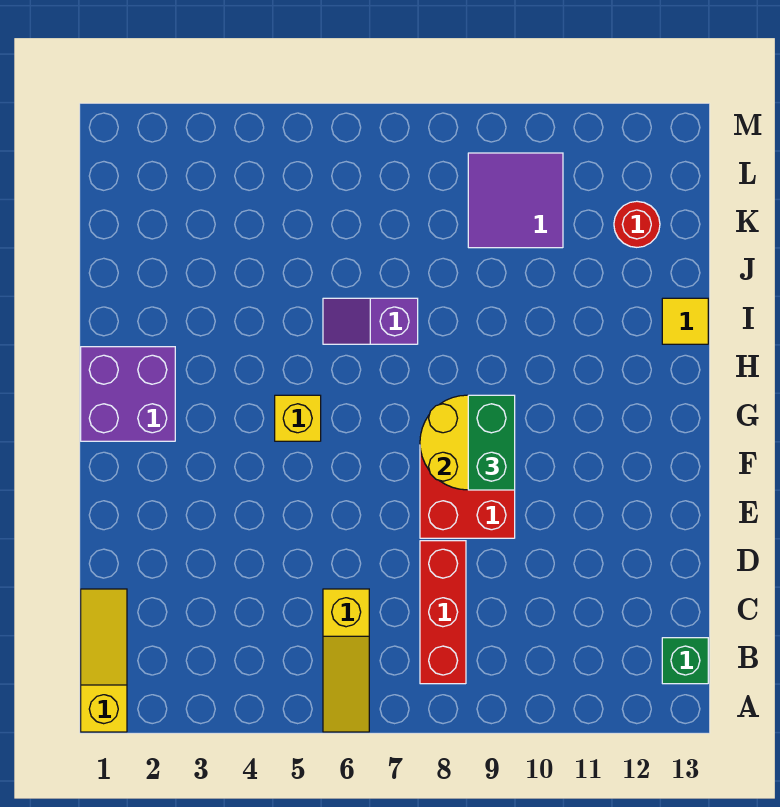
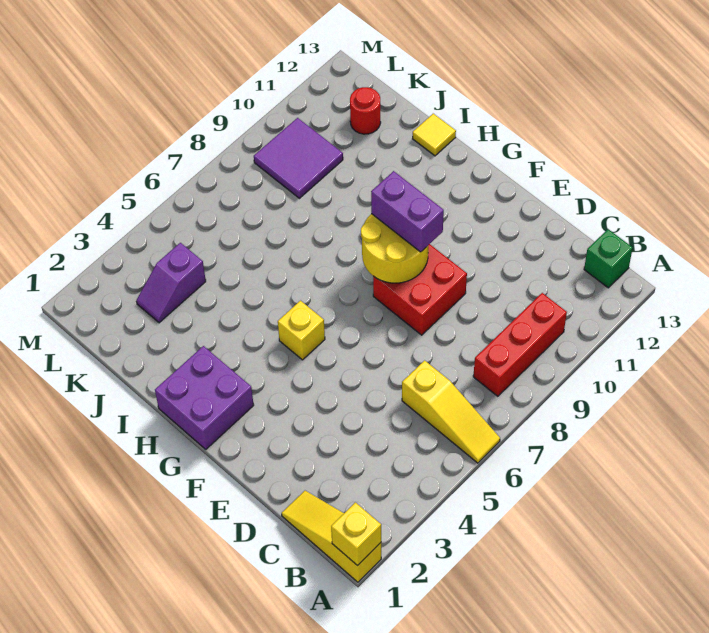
none -> yellow 1x1 brick [331,503,381,566]
red 1x3 brick [420,541,466,684] -> red 1x3 brick turned to [473,293,567,396]
green 1x2 brick [468,395,515,490] -> purple 1x2 brick [371,171,444,252]
purple 1x2 slope [323,298,418,344] -> purple 1x2 slope moved to [136,243,206,323]

